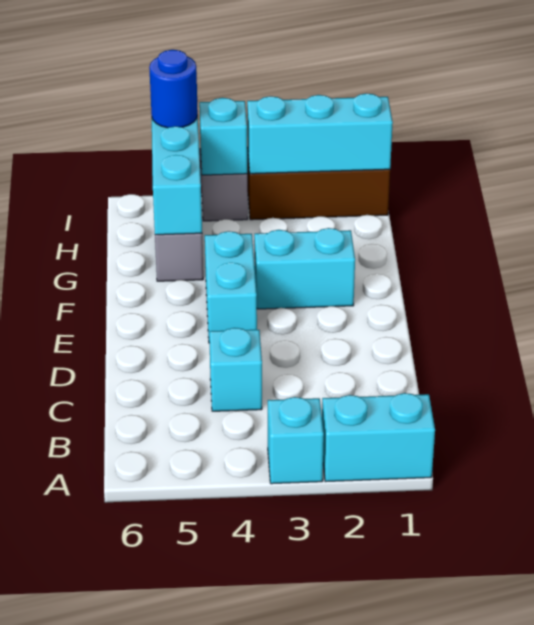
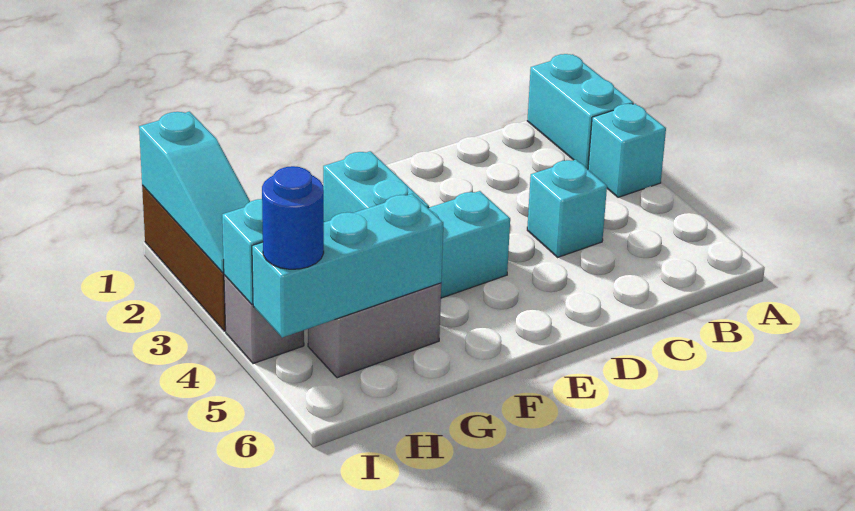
cyan 1x3 brick [247,93,393,174] -> cyan 1x3 slope [139,112,250,272]

